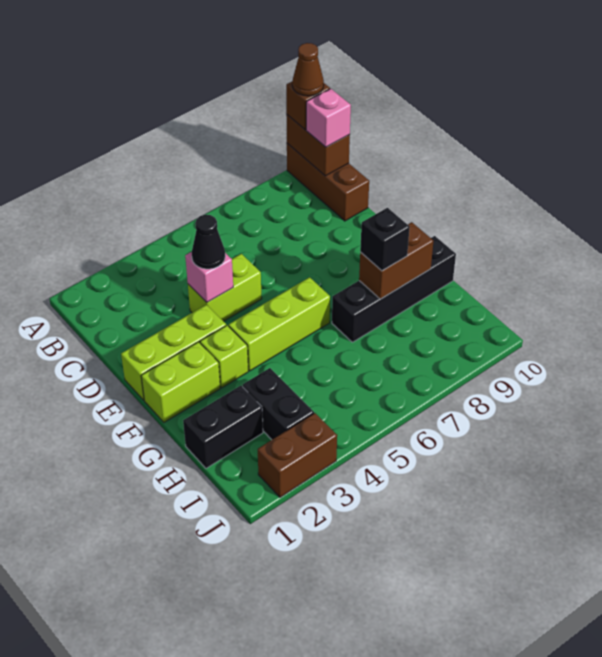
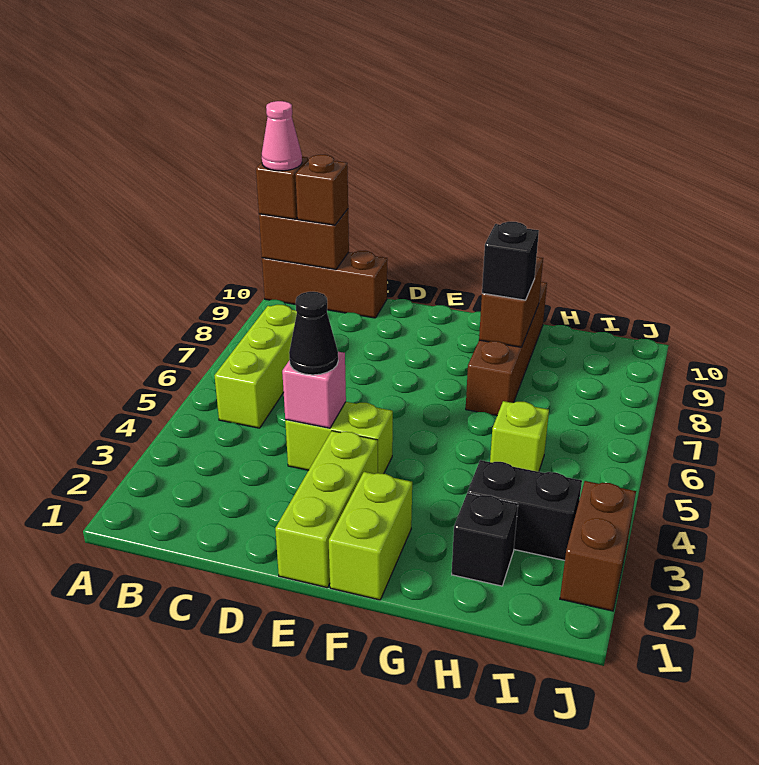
brown 1x1 cone [292,43,324,96] -> pink 1x1 cone [262,101,302,171]
pink 1x1 brick [306,89,351,147] -> brown 1x1 brick [295,155,348,225]
lime 1x2 brick [188,254,262,321] -> lime 1x2 brick turned to [285,402,393,474]
lime 1x1 brick [200,325,248,388] -> lime 1x1 brick moved to [490,401,549,472]
lime 1x3 brick [229,277,330,371] -> lime 1x3 brick moved to [214,305,297,428]
black 1x4 brick [332,236,456,342] -> brown 1x4 brick [466,282,547,415]
black 1x2 brick [183,386,263,468] -> black 1x1 brick [452,493,518,586]

